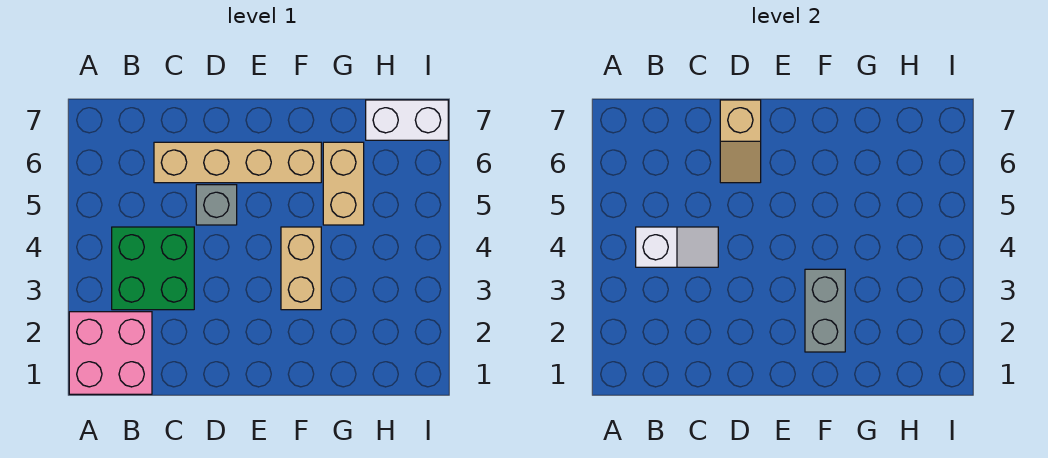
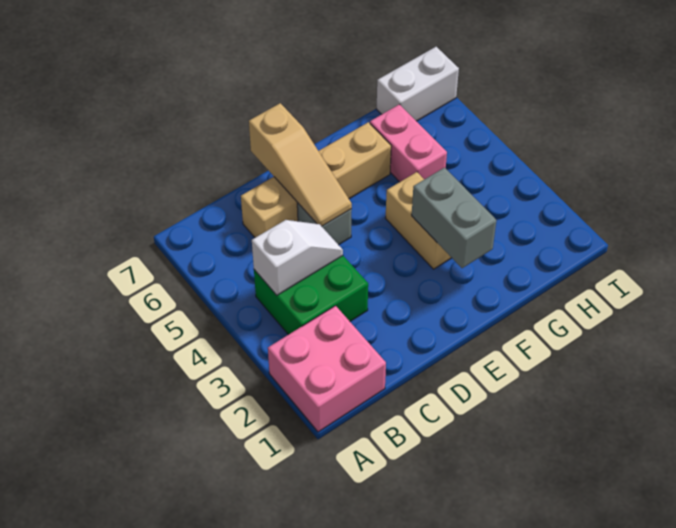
tan 1x2 slope [720,100,761,183] -> tan 1x3 slope [249,103,352,226]
tan 1x2 brick [323,142,364,225] -> pink 1x2 brick [370,104,447,182]

